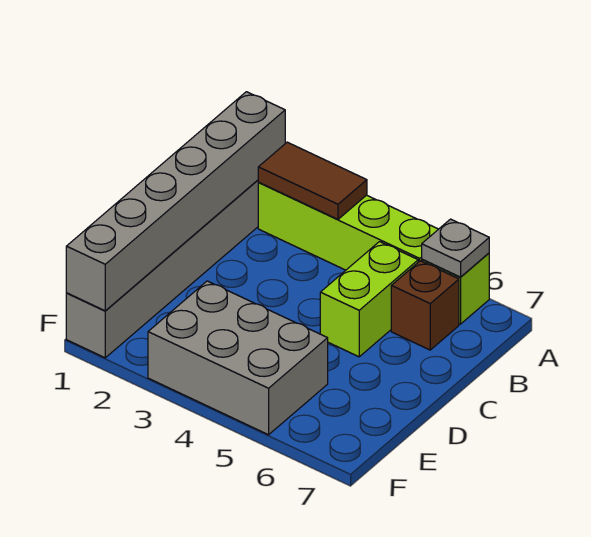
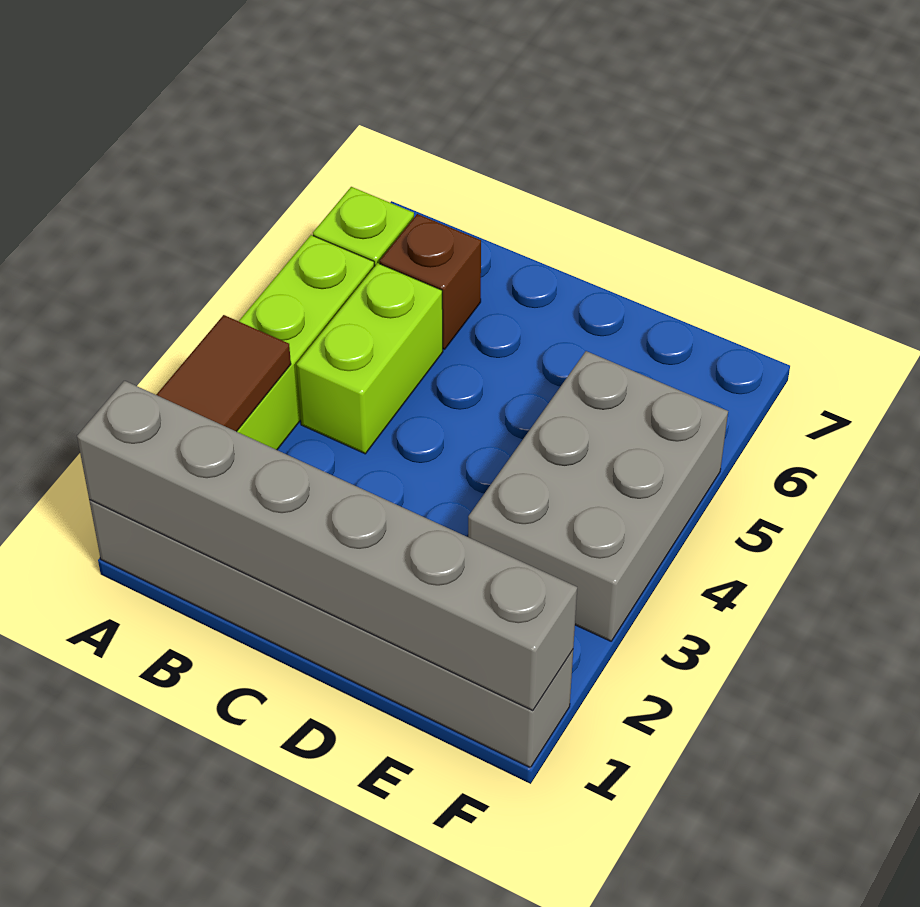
grey 1x1 plate [422,219,489,277] -> none
lime 1x2 brick [320,242,418,357] -> lime 1x2 brick turned to [296,263,443,454]

